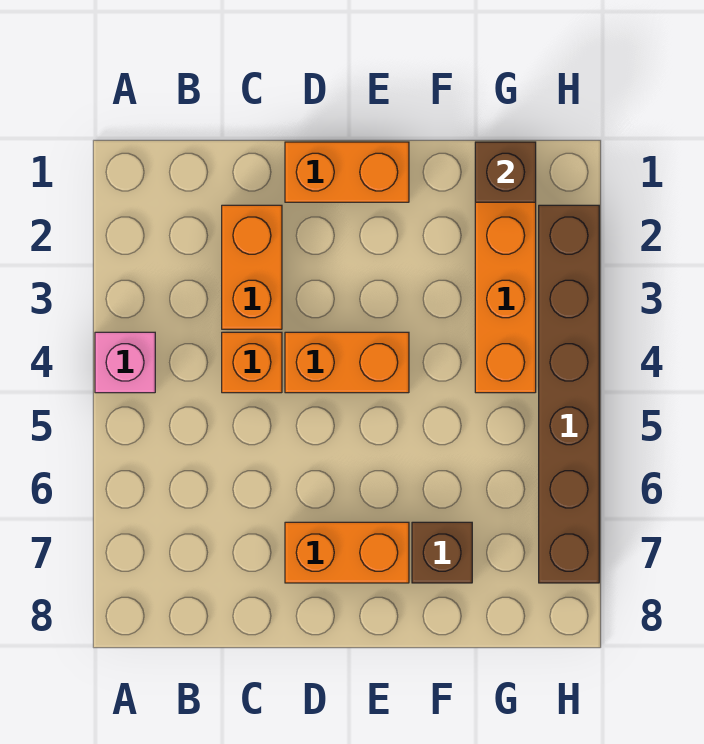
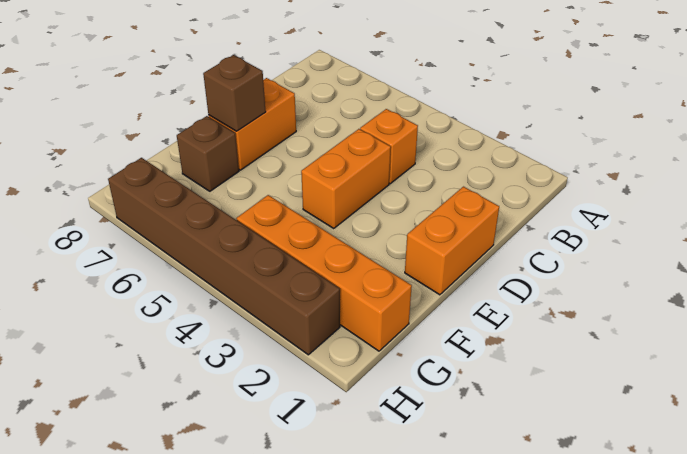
pink 1x1 brick [95,332,155,393] -> none
orange 1x2 brick [222,205,282,329] -> none
brown 1x1 brick [475,142,536,202] -> brown 1x1 brick moved to [203,55,266,131]

